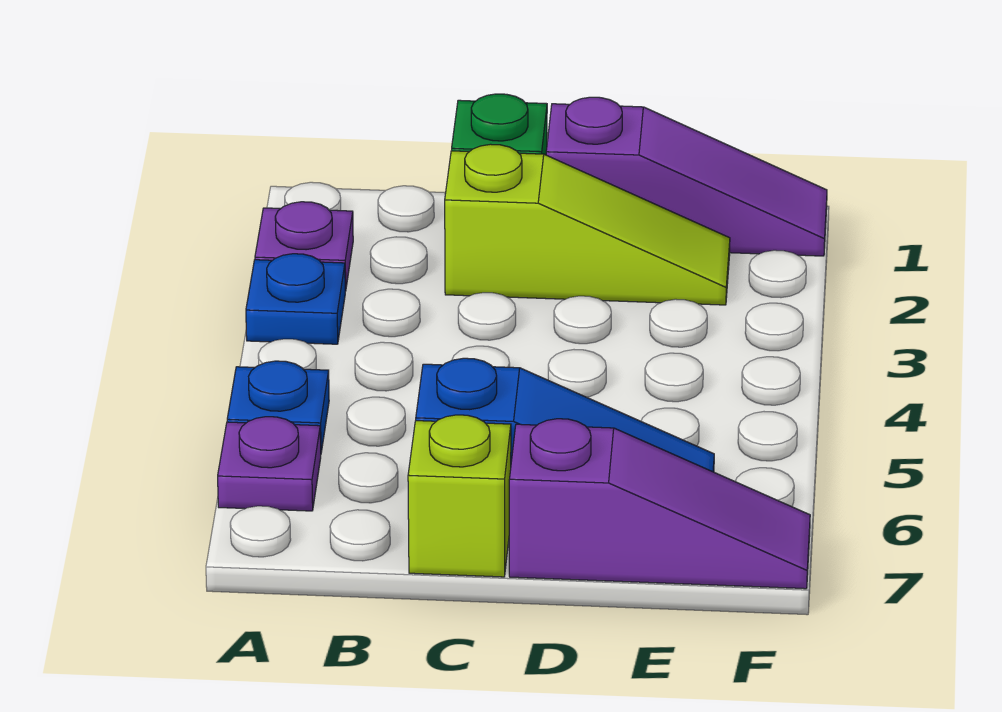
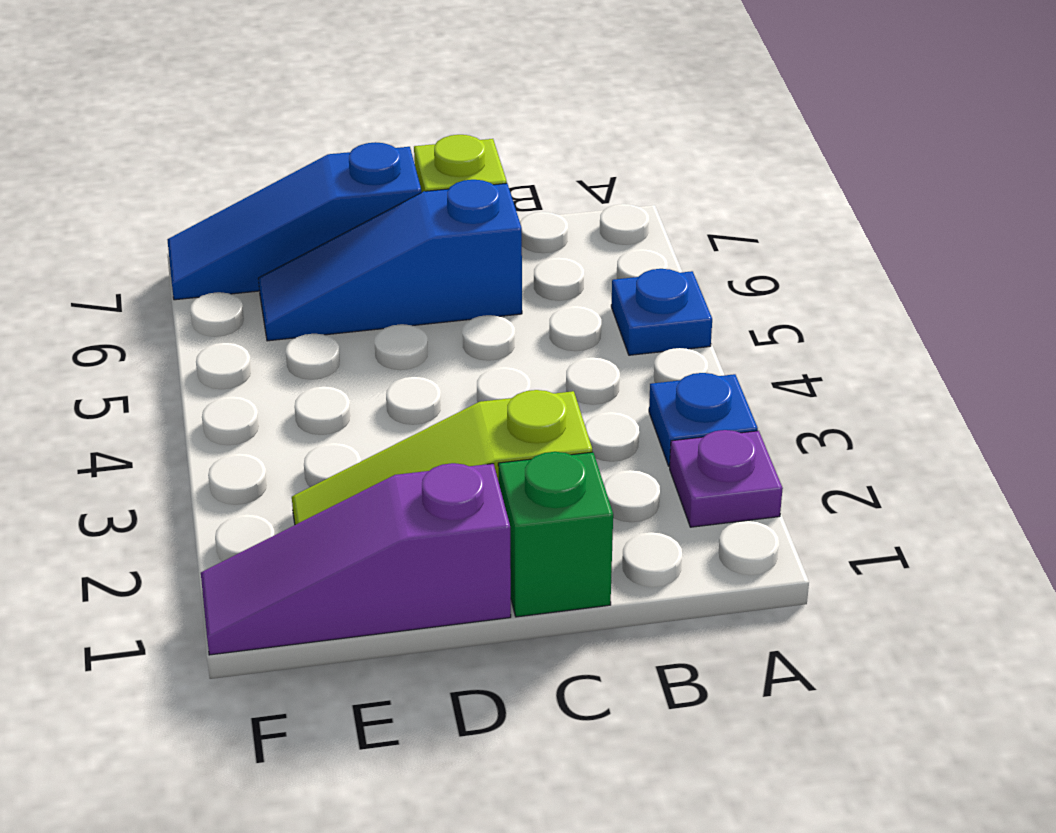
purple 1x1 plate [218,417,321,511] -> none
purple 1x3 slope [509,419,810,589] -> blue 1x3 slope [167,142,421,300]

